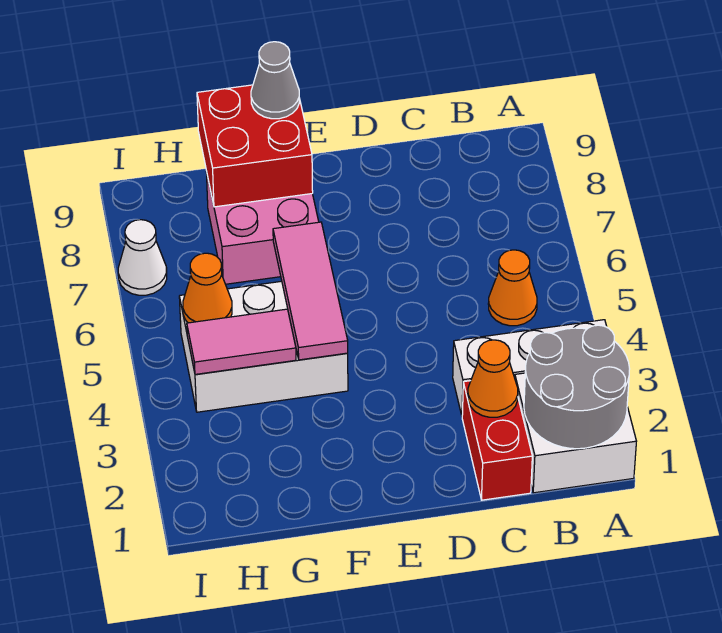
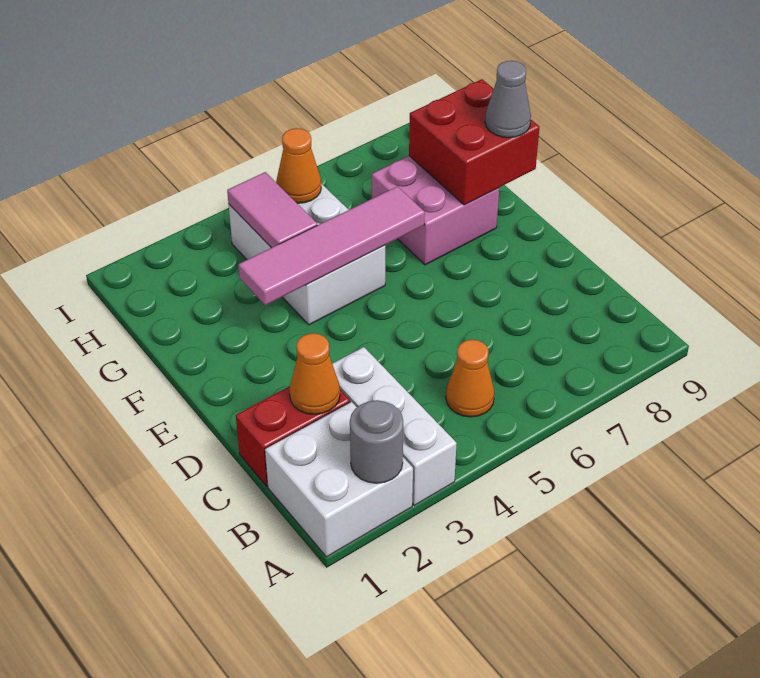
grey 2x2 round brick [524,325,630,449] -> grey 1x1 round brick [350,400,403,483]
pink 1x3 tile [273,222,348,360] -> pink 1x4 tile [238,186,425,305]
white 1x1 cone [118,220,167,295] -> none

